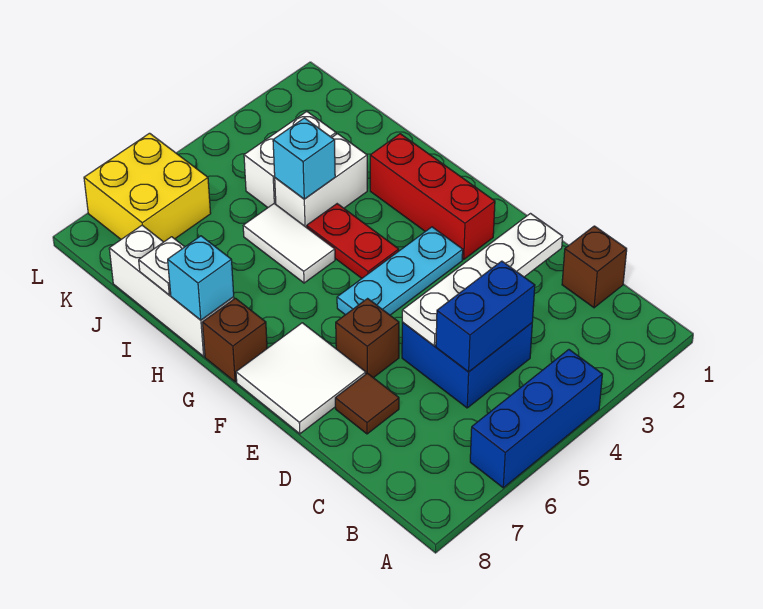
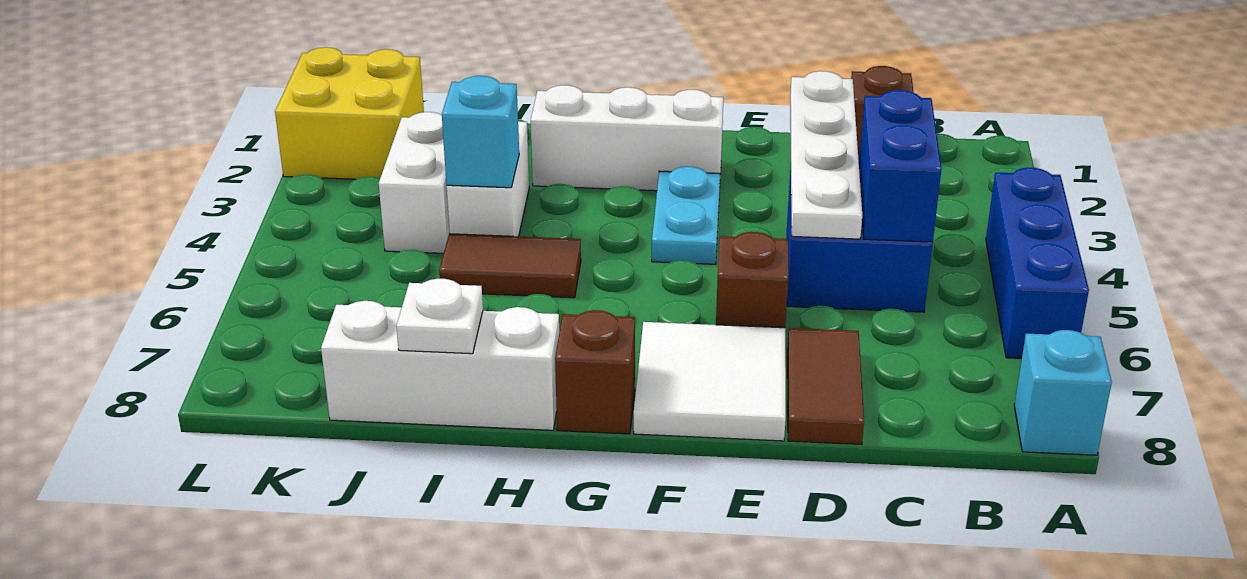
brown 1x1 tile [335,373,399,434] -> brown 1x2 tile [787,328,864,445]
red 1x3 brick [370,134,495,259] -> white 1x3 brick [531,85,723,191]
cyan 1x3 plate [337,227,463,315] -> cyan 1x2 plate [652,166,720,264]
red 1x2 plate [307,204,399,278] -> none
white 1x2 tile [243,204,335,283] -> brown 1x2 tile [439,234,581,298]
cyan 1x1 brick [168,236,234,320] -> cyan 1x1 brick moved to [1014,330,1112,455]
yellow 2x2 brick [84,133,211,242] -> yellow 2x2 brick moved to [275,47,424,179]

